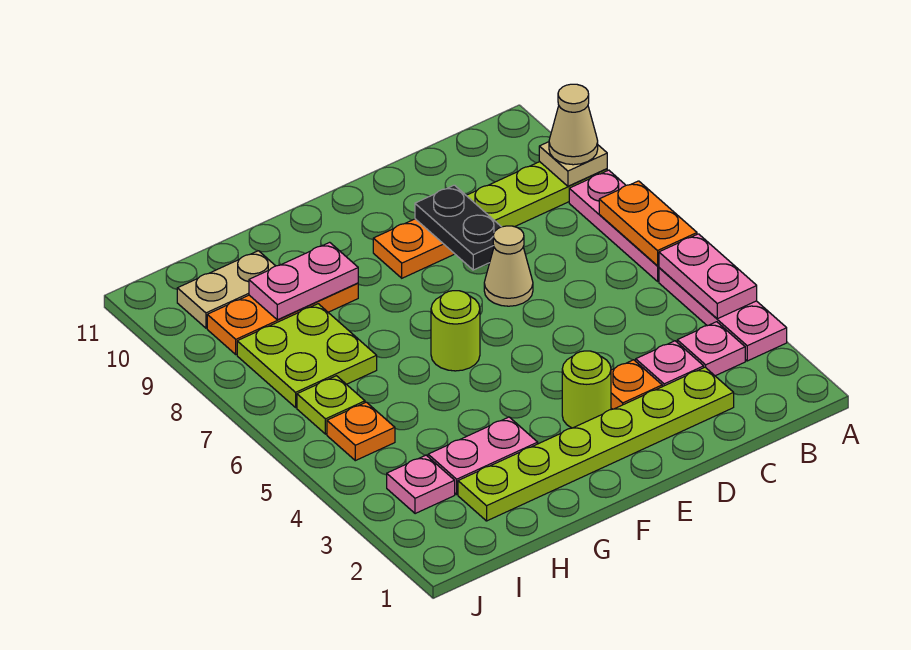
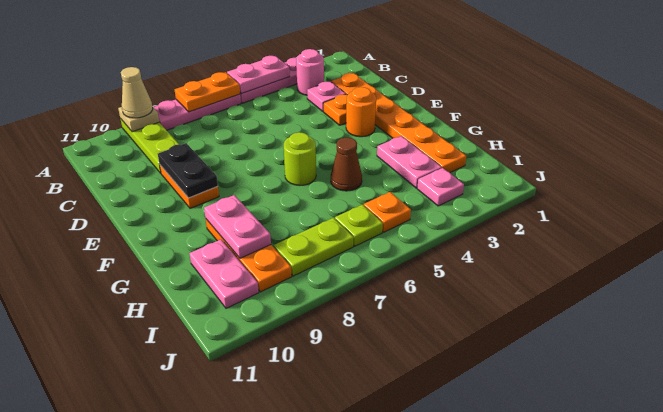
pink 1x1 plate [677,322,745,376] -> pink 1x1 round brick [296,49,324,95]
lime 1x6 plate [458,367,734,521] -> orange 1x6 plate [331,73,466,172]
tan 1x1 cone [484,226,533,306] -> none
black 1x2 plate [415,185,501,270] -> black 1x2 plate turned to [158,143,218,198]
lime 1x1 round brick [562,351,611,428] -> orange 1x1 round brick [346,87,376,137]
none -> brown 1x1 cone [331,137,362,191]
lime 2x2 plate [237,304,377,407] -> lime 1x2 plate [274,218,354,276]
tan 1x2 plate [177,251,275,328] -> pink 1x2 plate [189,239,259,308]

